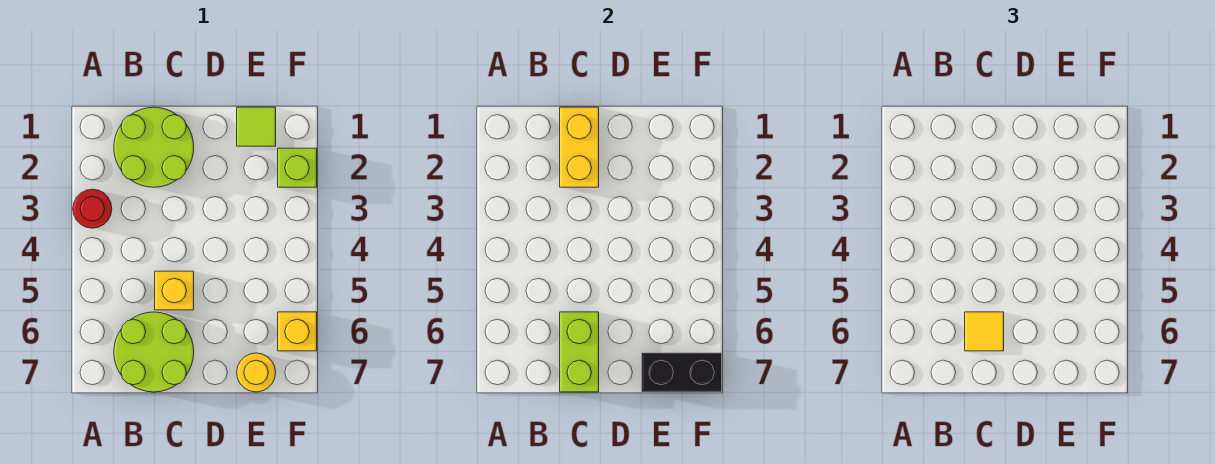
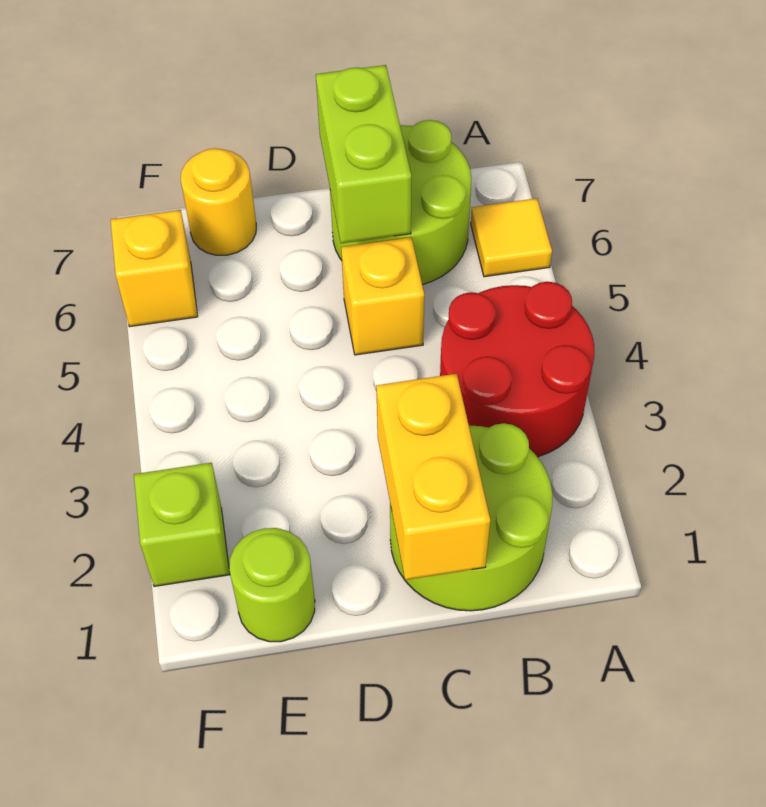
red 1x1 round brick [73,189,112,228] -> red 2x2 round brick [440,282,594,457]
yellow 1x1 tile [965,312,1004,351] -> yellow 1x1 tile moved to [471,198,552,277]
lime 1x1 tile [237,107,276,146] -> lime 1x1 round brick [229,528,315,642]
black 1x2 brick [642,353,722,392] -> none

